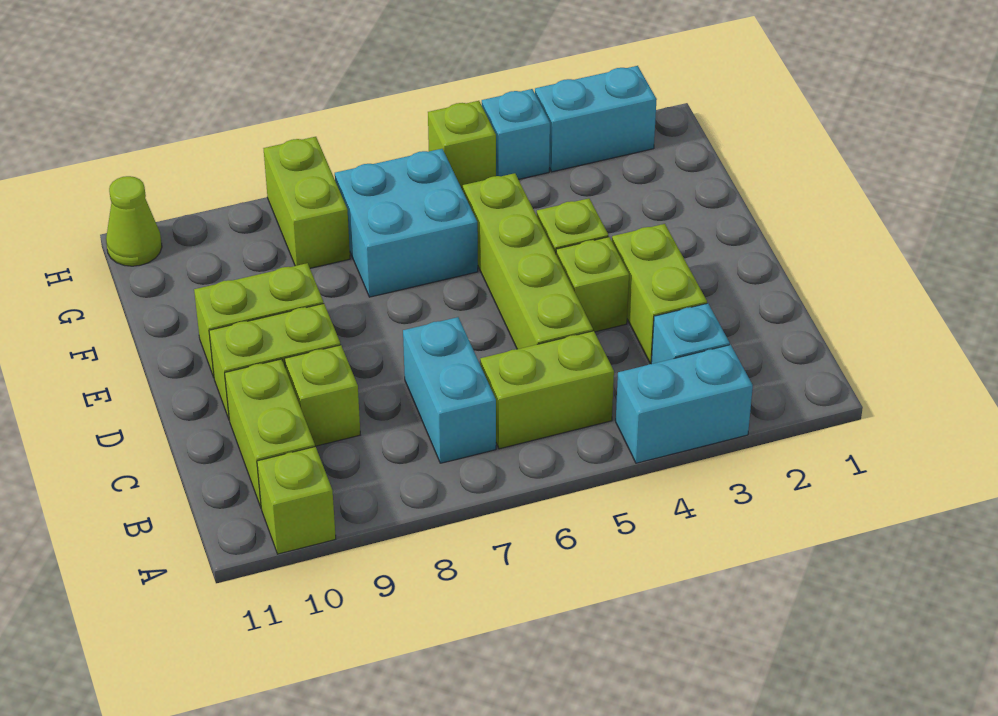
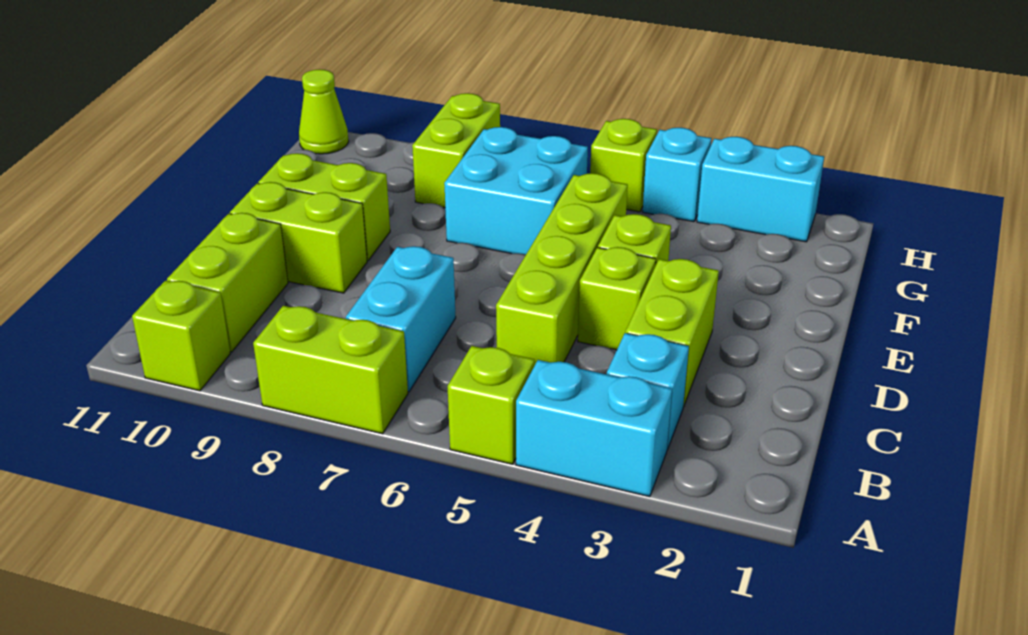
lime 1x2 brick [480,331,614,449] -> lime 1x2 brick moved to [253,306,408,434]
lime 1x1 brick [285,345,360,446] -> lime 1x1 brick moved to [448,346,535,464]

